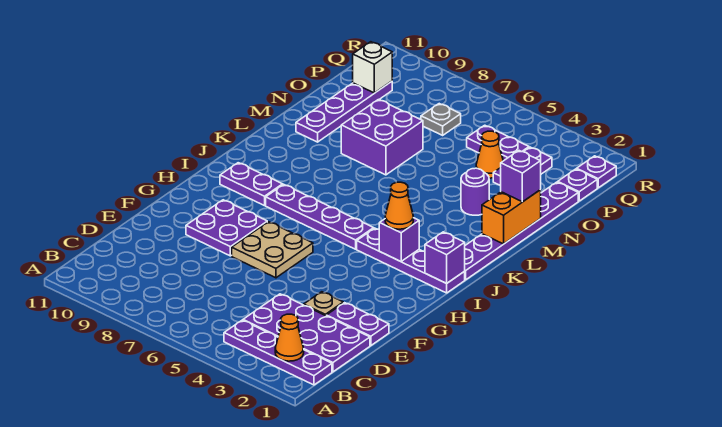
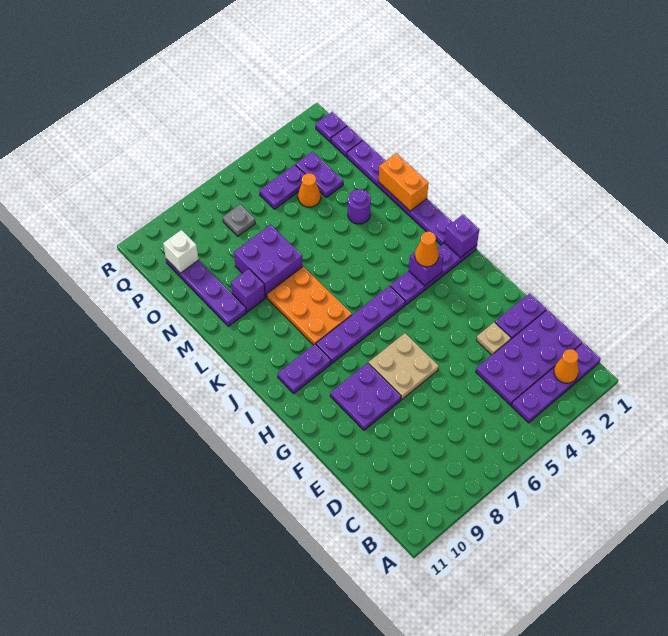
none -> orange 2x3 plate [267,266,352,345]
purple 1x1 brick [501,151,541,202] -> purple 1x1 brick moved to [231,269,265,312]

